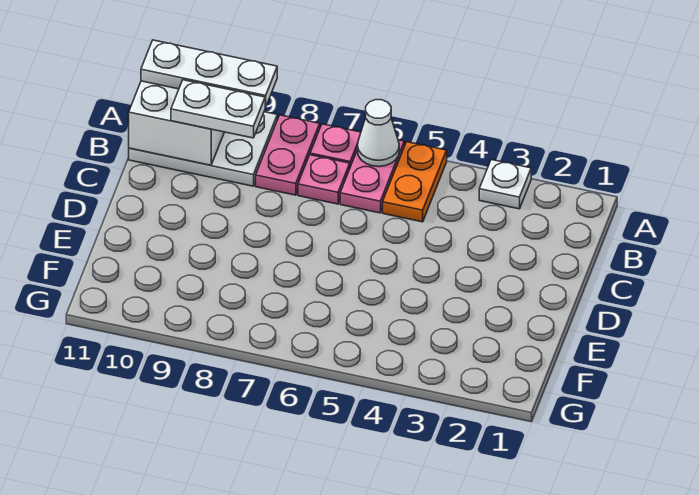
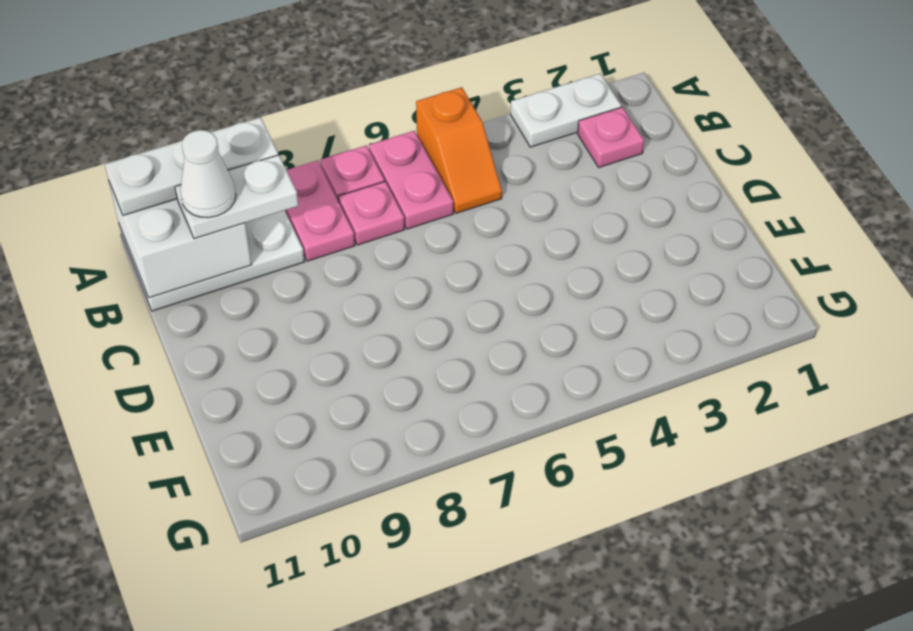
white 1x1 plate [479,160,531,209] -> white 1x2 plate [511,74,621,147]
orange 1x2 plate [383,142,447,222] -> orange 1x2 slope [416,87,502,213]
white 1x1 cone [357,100,399,167] -> white 1x1 cone moved to [180,130,236,218]
none -> pink 1x1 plate [578,107,644,167]

